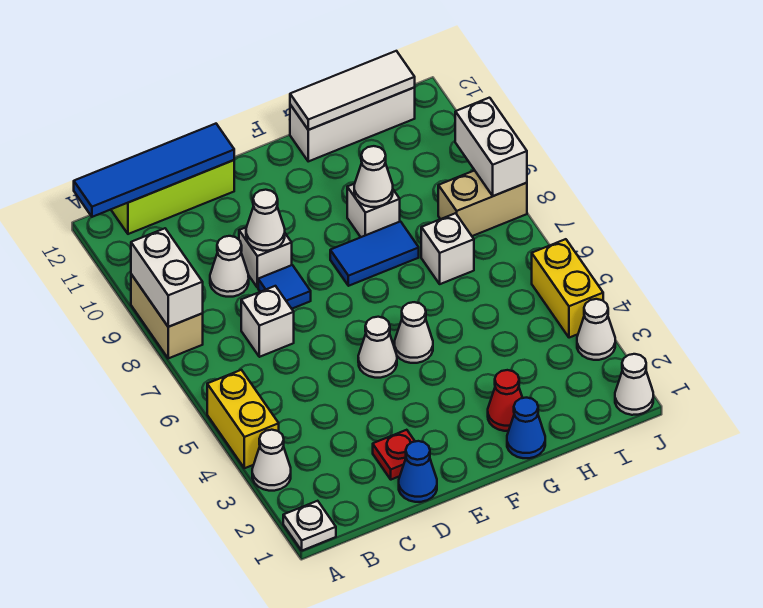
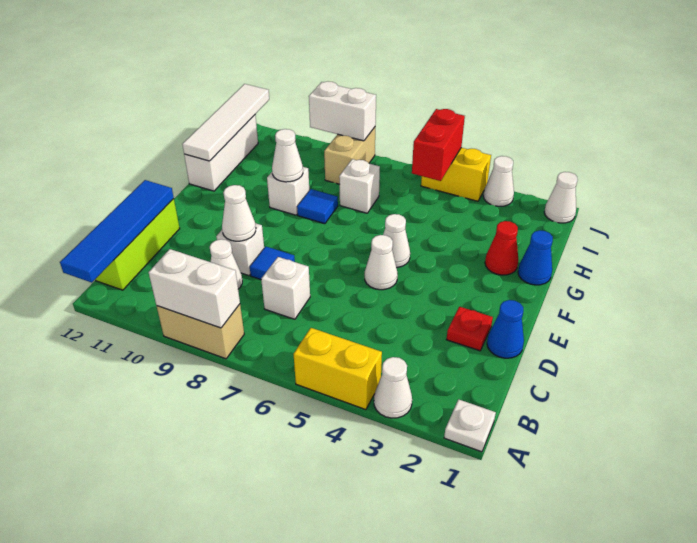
blue 1x2 tile [330,222,419,286] -> blue 1x1 tile [297,189,338,224]
white 1x3 tile [290,51,415,130] -> white 1x4 tile [182,84,269,161]
none -> red 1x2 brick [412,109,465,181]

